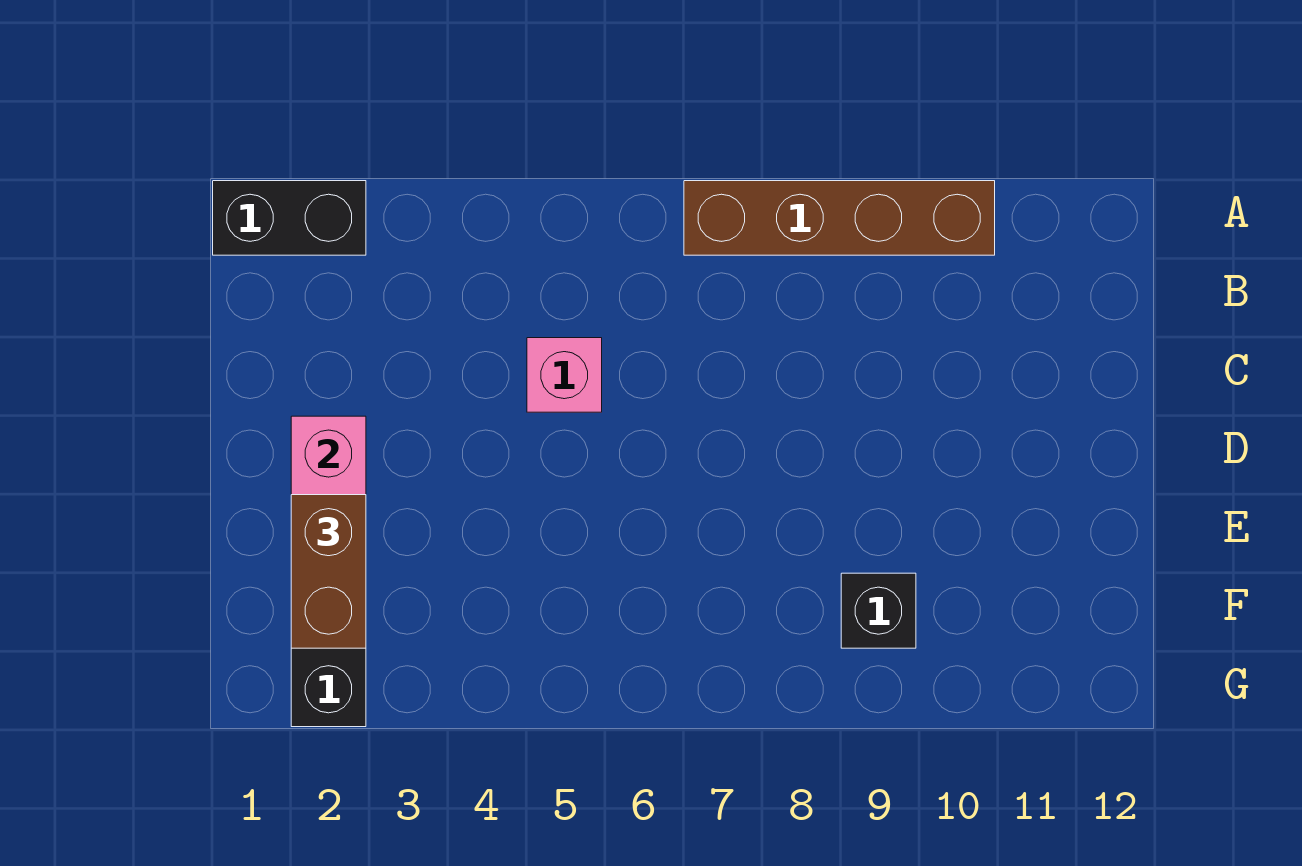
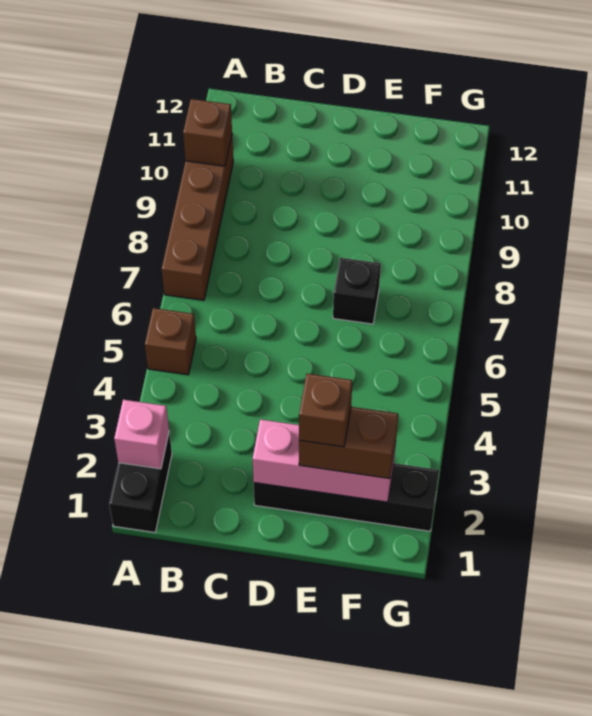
none -> brown 1x1 brick [145,308,196,375]
none -> brown 1x1 brick [183,99,232,166]
pink 1x1 brick [527,338,602,412] -> pink 1x1 brick moved to [114,400,169,469]
none -> brown 1x1 brick [299,374,352,447]
black 1x1 brick [841,573,916,648] -> black 1x1 brick moved to [333,258,381,324]

